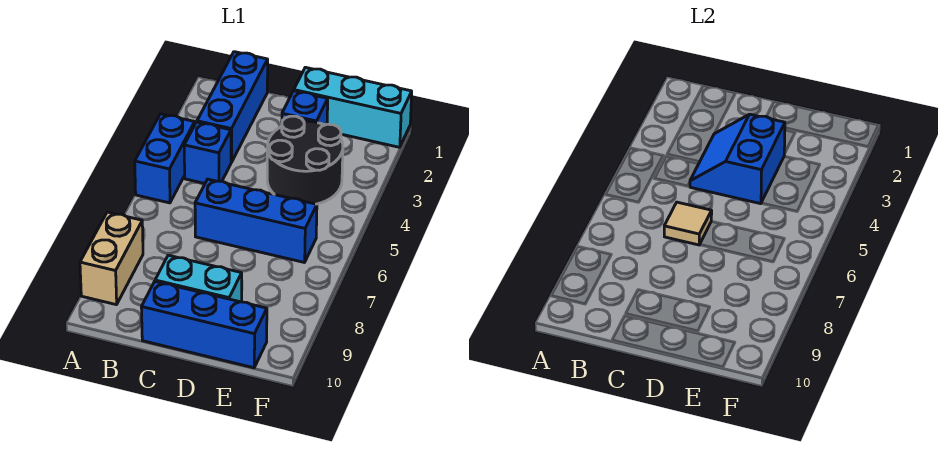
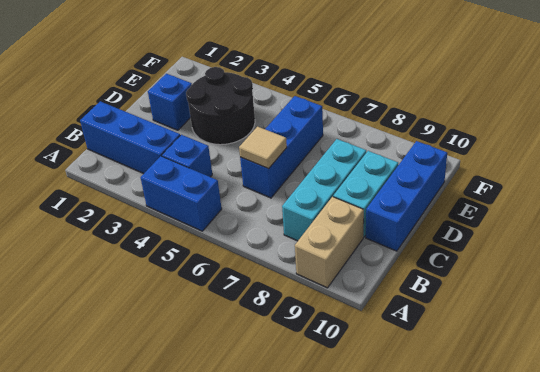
tan 1x2 brick [80,212,143,305] -> tan 1x2 brick turned to [295,197,364,288]
blue 2x2 slope [690,114,785,204] -> none
cyan 1x3 brick [294,67,412,147] -> cyan 1x3 brick moved to [282,139,366,241]

